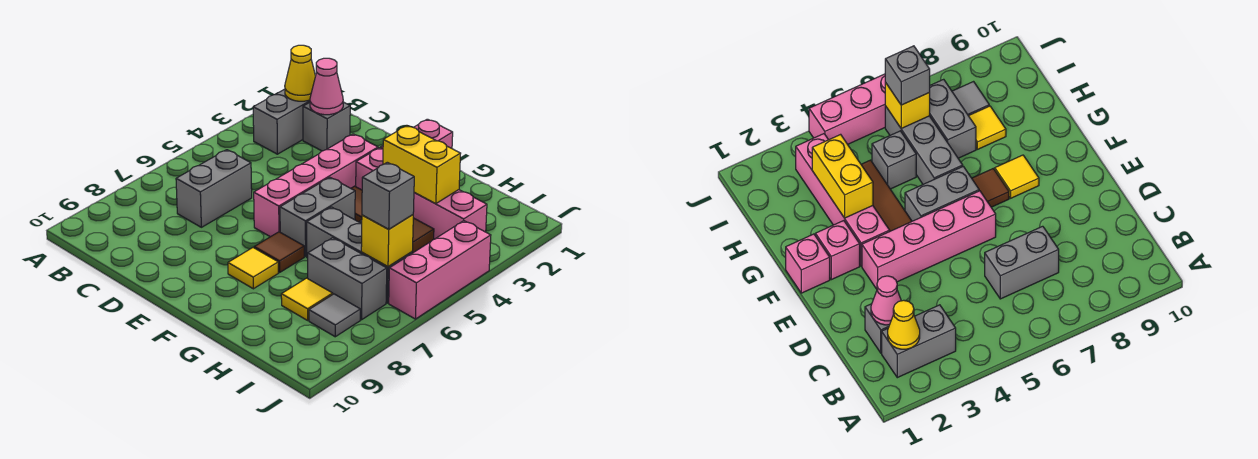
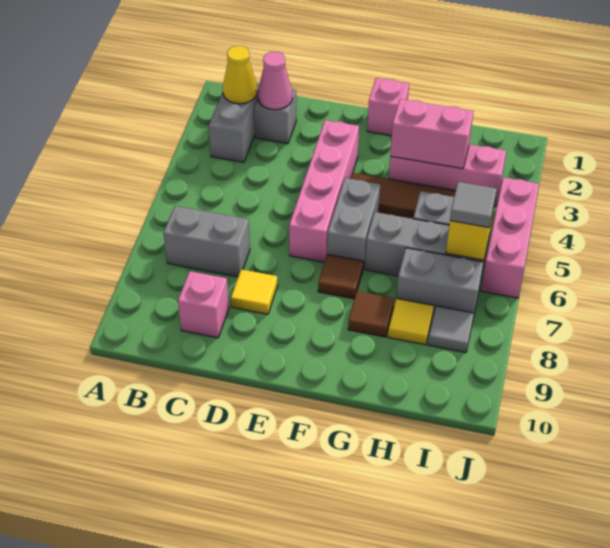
grey 1x2 brick [176,150,252,227] -> grey 1x2 brick turned to [164,206,250,277]
pink 1x1 brick [815,221,860,280] -> pink 1x1 brick moved to [178,271,229,338]
pink 1x4 brick [356,148,487,239] -> pink 1x3 brick [389,144,506,207]
yellow 1x1 tile [228,248,278,289] -> yellow 1x1 tile moved to [231,269,278,314]
yellow 1x2 brick [383,126,461,204] -> pink 1x2 brick [390,99,473,169]
none -> brown 1x1 tile [348,291,394,337]
grey 1x1 brick [362,162,414,229] -> grey 1x1 tile [450,182,497,228]

